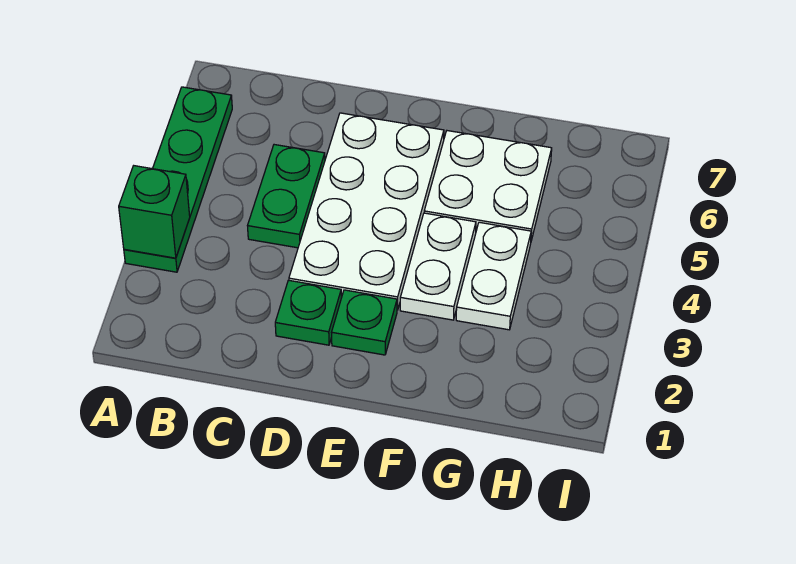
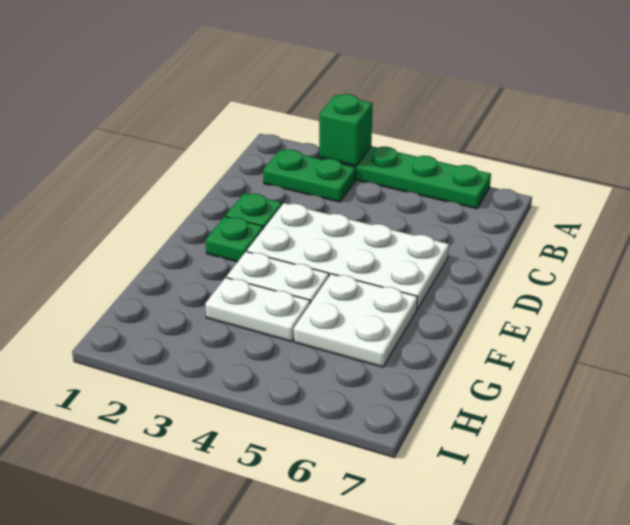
green 1x2 plate [248,145,325,248] -> green 1x2 plate moved to [263,149,356,202]

